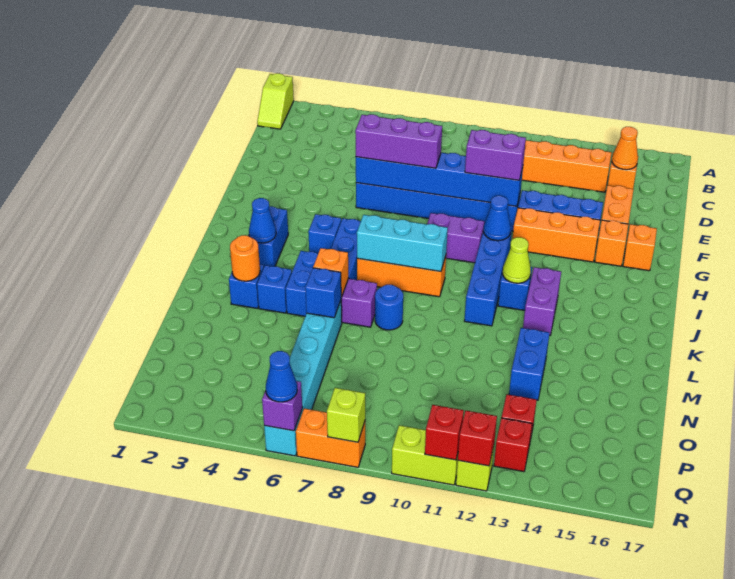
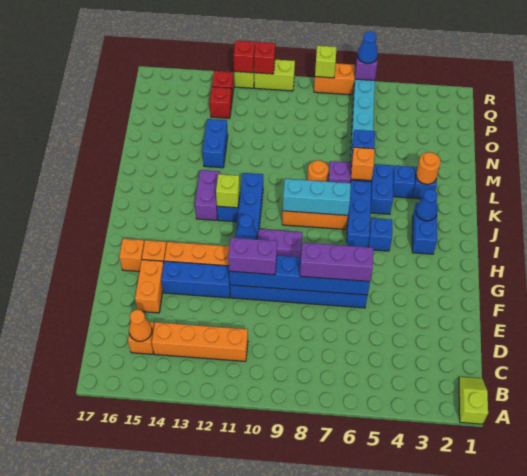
lime 1x1 cone [503,237,531,283] -> lime 1x1 brick [216,174,240,208]
blue 1x1 round brick [375,285,403,330] -> orange 1x1 round brick [307,160,329,181]

